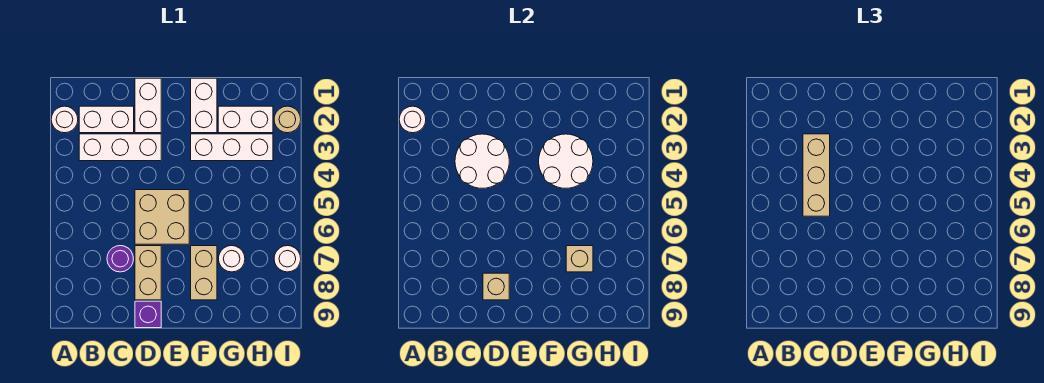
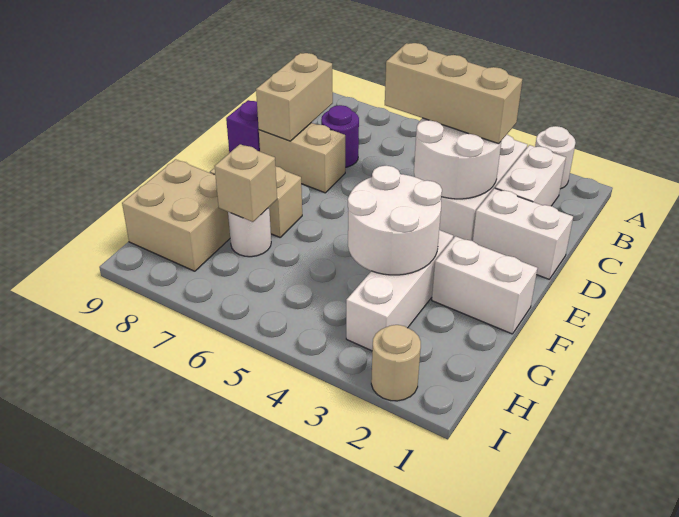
white 1x1 round brick [399,106,426,133] -> none
tan 2x2 brick [135,190,189,244] -> tan 2x2 brick moved to [122,159,230,271]
tan 1x1 brick [483,273,509,300] -> tan 1x2 brick [256,53,333,141]
white 1x2 brick [218,106,273,133] -> none
white 1x1 round brick [274,246,301,272] -> none

